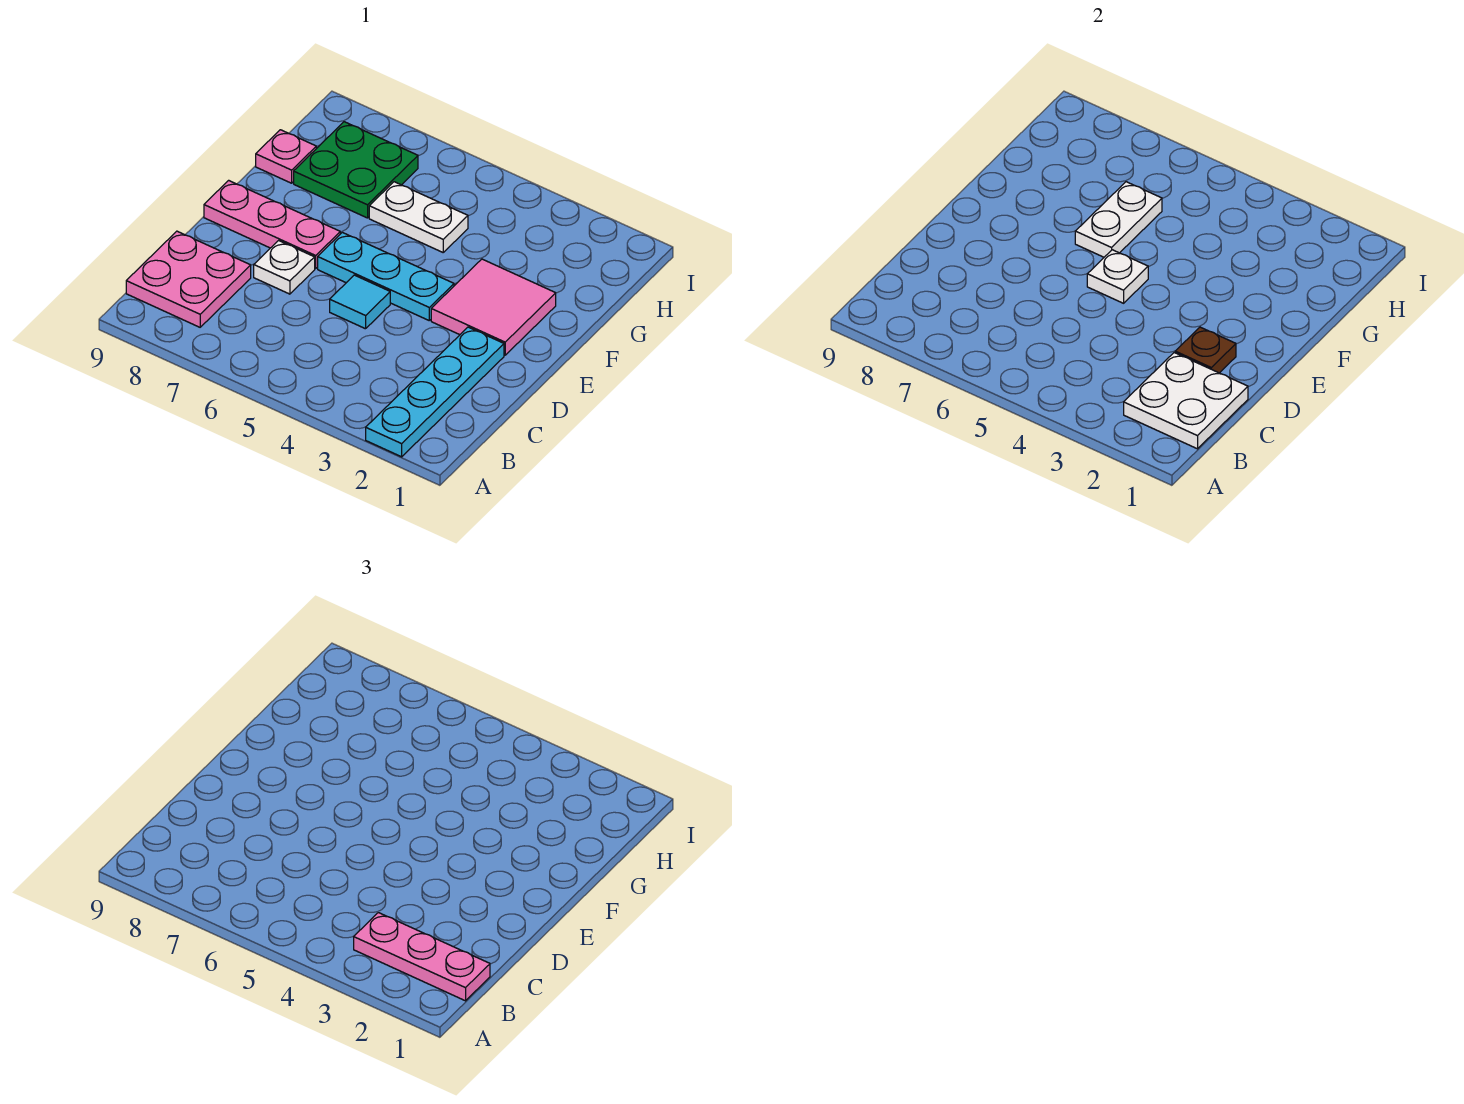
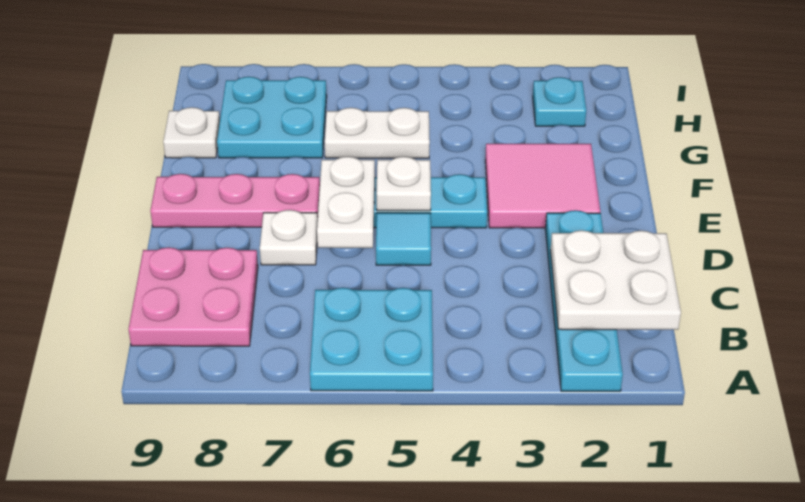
none -> cyan 2x2 plate [310,288,433,391]
pink 1x3 plate [354,913,490,1001] -> none
brown 1x1 plate [1175,327,1236,373] -> none
white 1x2 plate [1075,182,1162,257] -> white 1x2 plate moved to [317,157,375,248]
green 2x2 plate [294,122,418,218] -> cyan 2x2 plate [217,77,327,158]
pink 1x1 plate [256,130,316,183] -> white 1x1 plate [163,107,220,158]
none -> cyan 1x1 plate [533,77,586,126]

